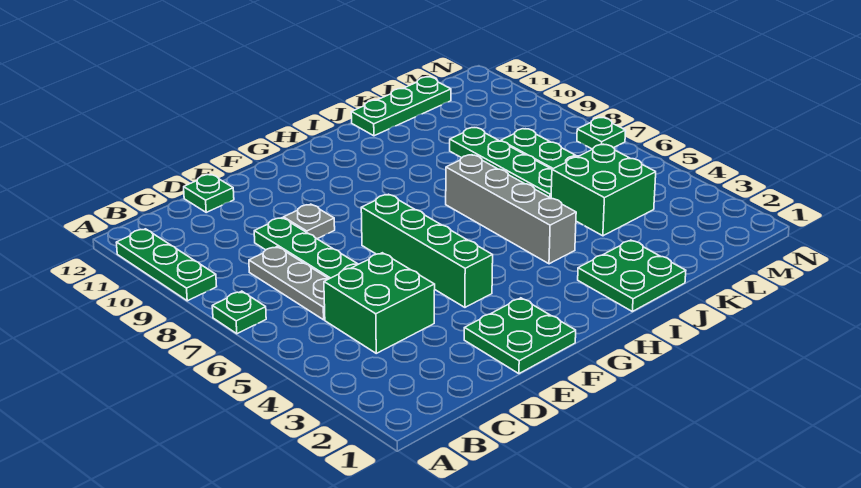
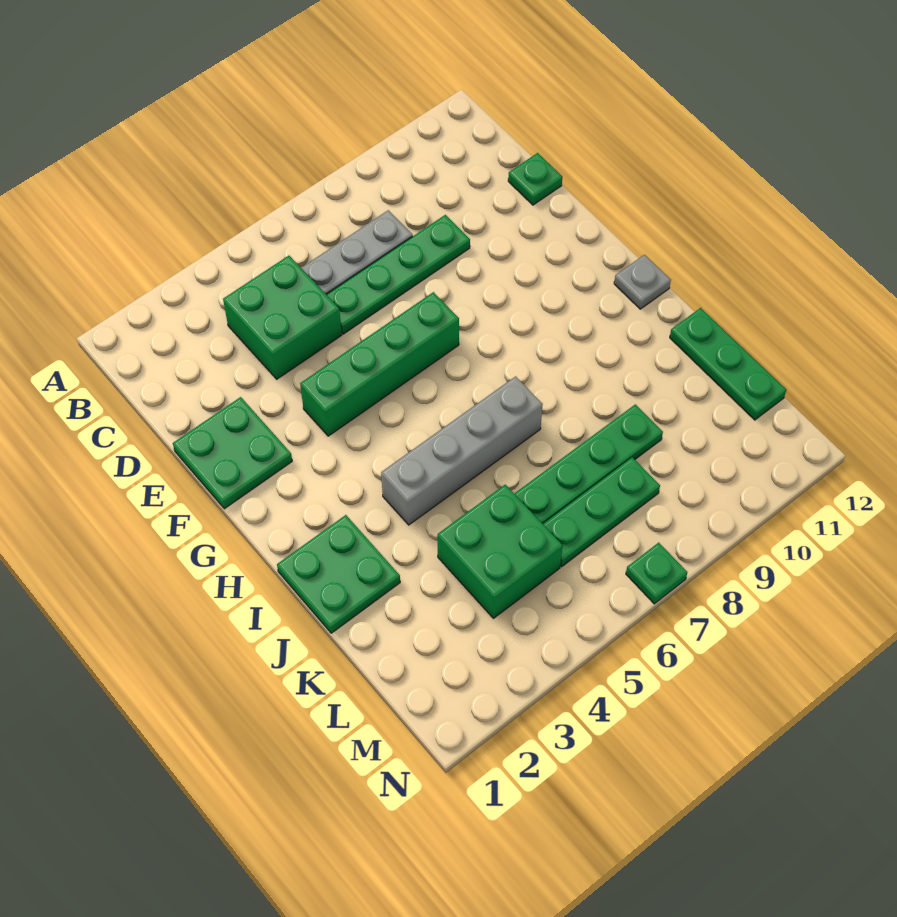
green 1x1 plate [212,291,266,334] -> none
green 1x3 plate [116,229,217,301] -> none
grey 1x1 plate [284,204,335,239] -> grey 1x1 plate moved to [614,255,671,309]

